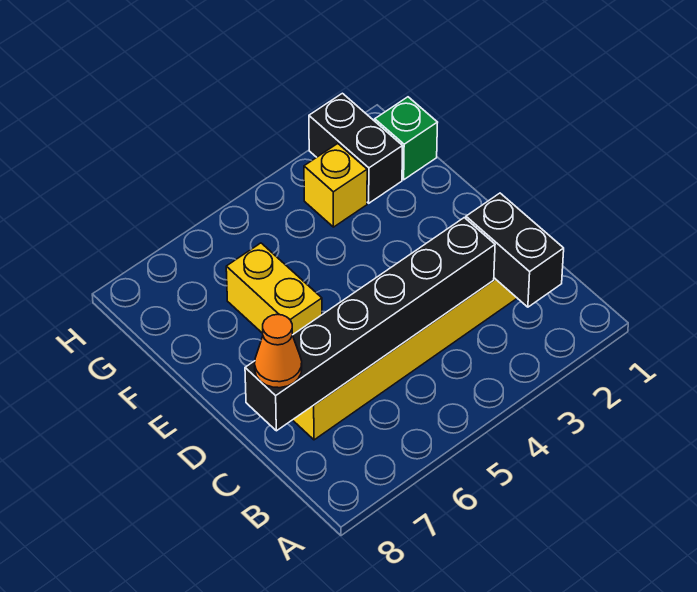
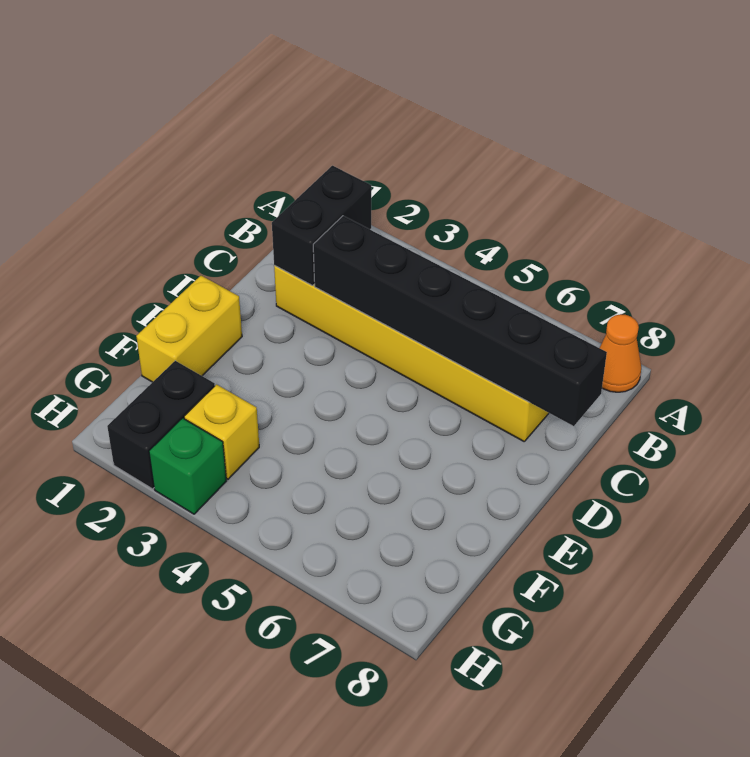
orange 1x1 cone [255,314,302,388] -> orange 1x1 cone moved to [600,314,641,392]
yellow 1x2 brick [226,243,322,335] -> yellow 1x2 brick moved to [136,276,242,382]
green 1x1 brick [375,97,438,180] -> green 1x1 brick moved to [149,418,226,514]

